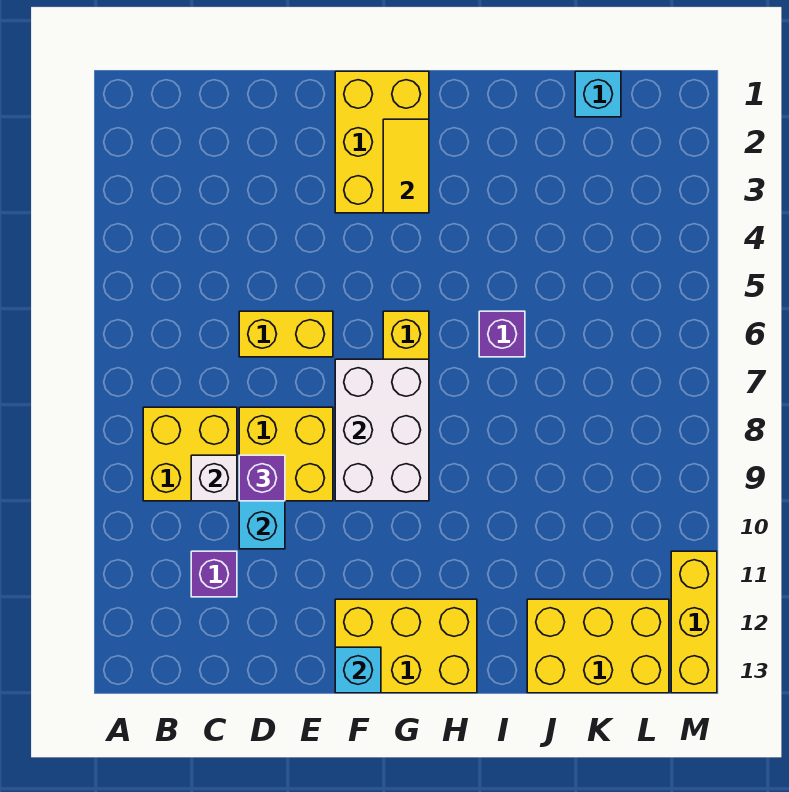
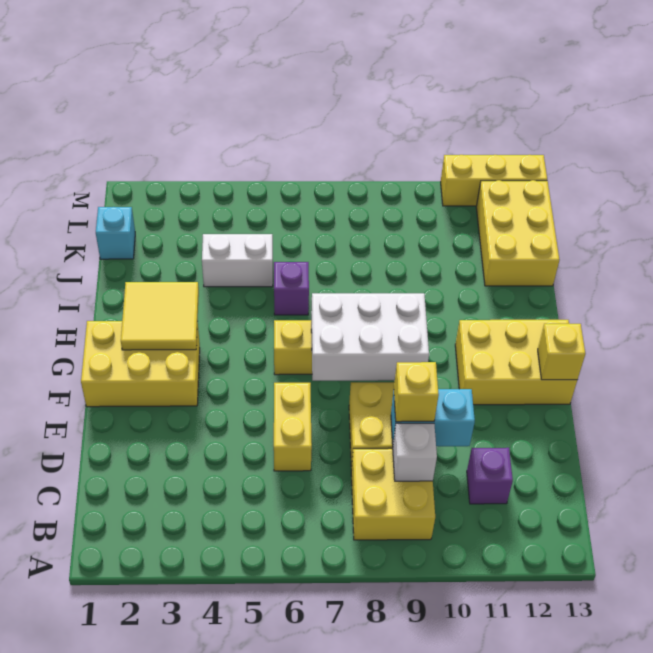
purple 1x1 brick [239,455,285,501] -> yellow 1x1 brick [394,362,439,422]
yellow 2x3 brick [335,599,477,693] -> yellow 2x3 brick turned to [455,320,577,405]
cyan 1x1 brick [335,647,381,693] -> yellow 1x1 brick [538,324,585,380]
yellow 1x2 tile [383,119,429,213] -> yellow 2x2 tile [121,282,199,350]
none -> white 1x2 brick [202,234,273,287]

